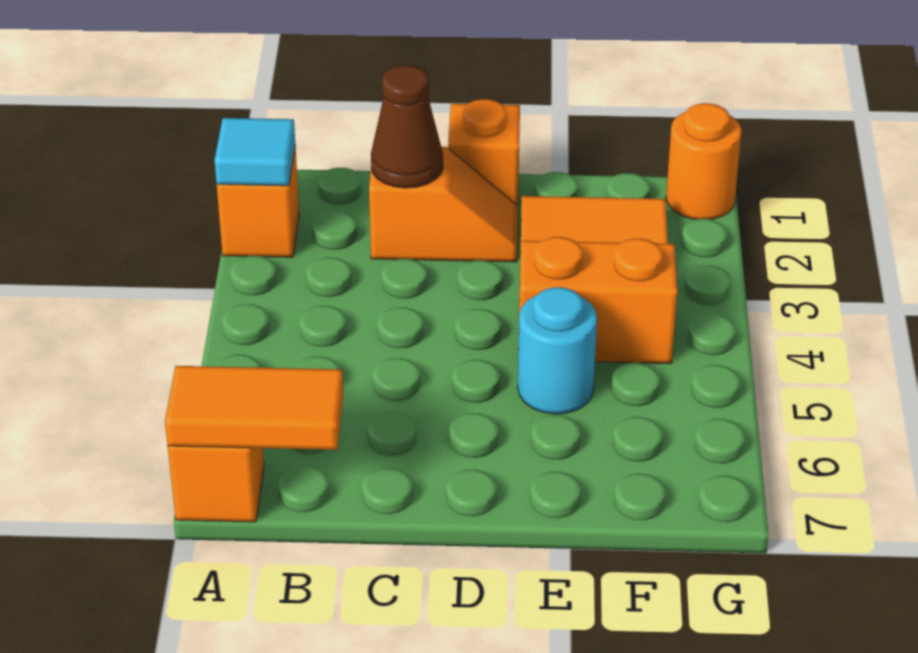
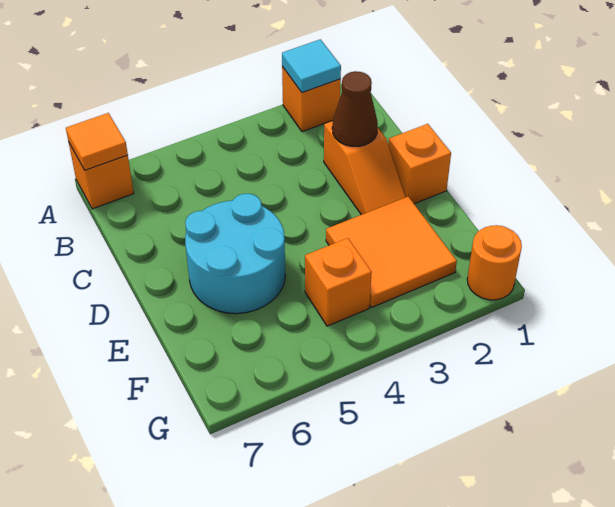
orange 1x2 tile [165,366,343,450] -> orange 1x1 tile [66,113,128,170]
orange 1x2 brick [518,237,677,364] -> orange 1x1 brick [305,238,372,326]
cyan 1x1 round brick [518,287,597,414] -> cyan 2x2 round brick [185,194,285,314]

